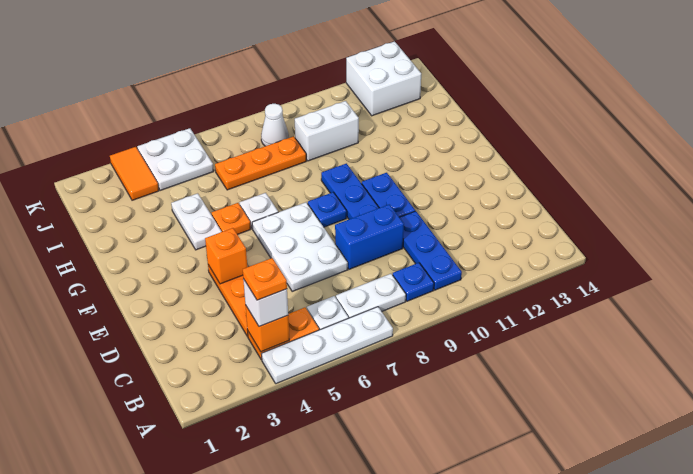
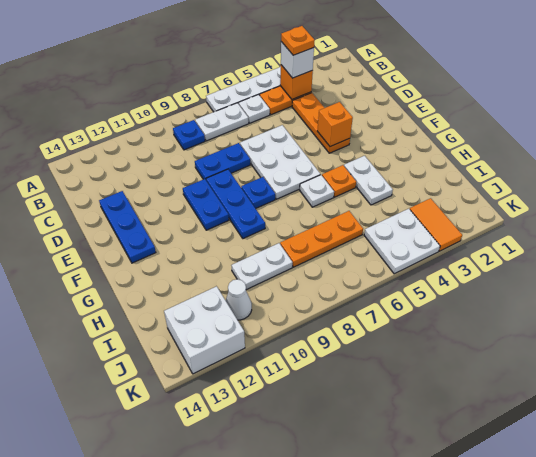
blue 1x3 plate [399,211,462,290] -> blue 1x3 plate moved to [99,191,156,263]
blue 1x2 brick [335,204,404,269] -> blue 1x2 plate [195,143,250,179]
white 1x2 brick [295,101,359,161] -> white 1x2 plate [231,243,293,290]
white 1x1 cone [261,104,289,146] -> white 1x1 cone moved to [226,279,252,320]

